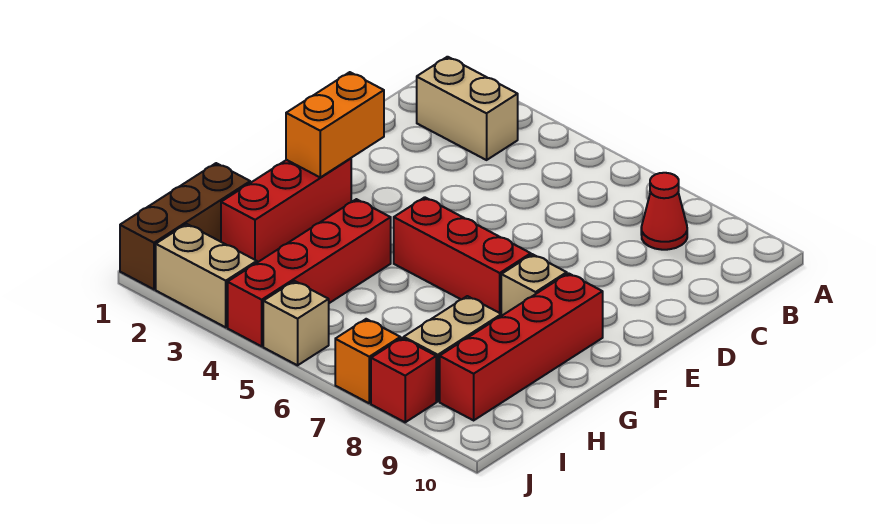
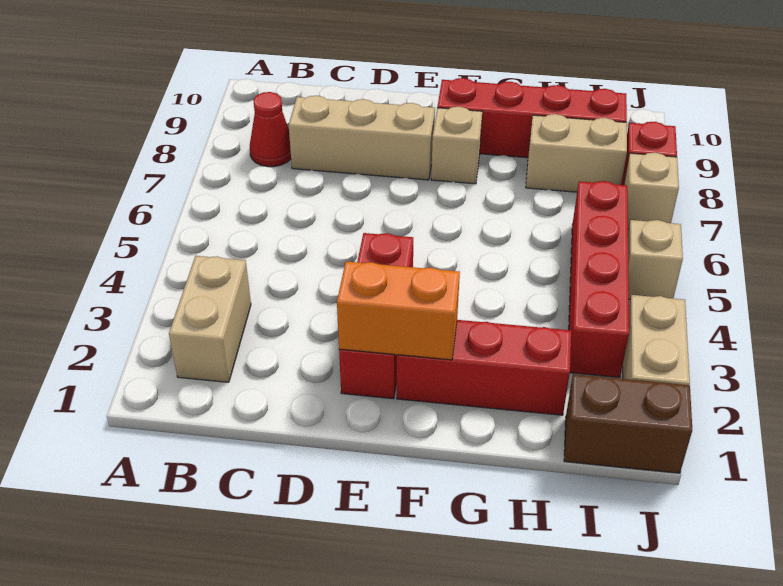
none -> tan 1x3 brick [289,96,435,180]
red 1x3 brick [394,197,531,314] -> red 1x3 brick moved to [339,233,413,399]
red 1x4 brick [228,199,391,346] -> red 1x4 brick turned to [569,181,629,378]
brown 1x3 brick [120,163,250,289] -> brown 1x2 brick [564,374,692,473]
orange 1x1 brick [335,319,400,403] -> tan 1x1 brick [624,153,679,229]

